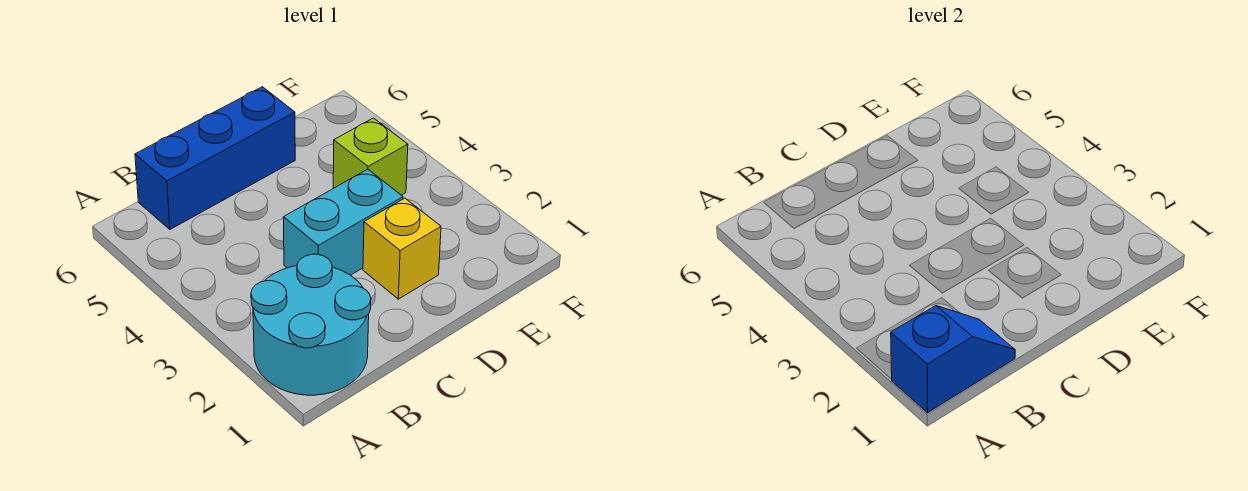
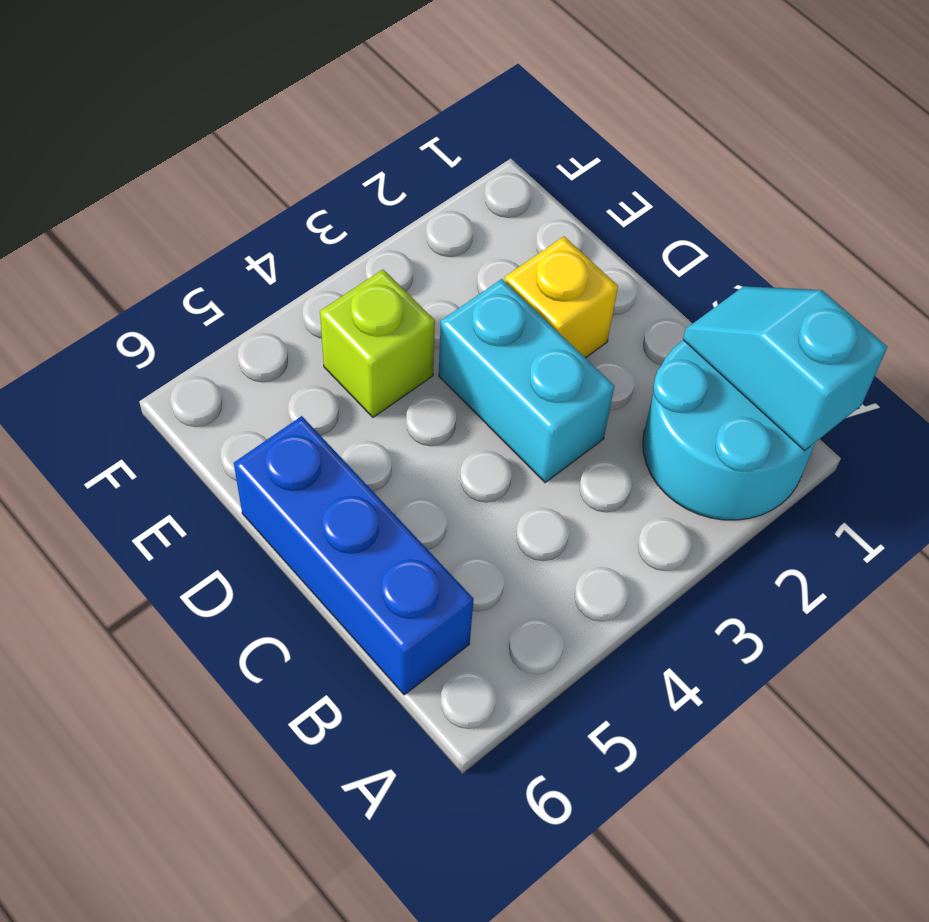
blue 1x2 slope [891,306,1015,413] -> cyan 1x2 slope [683,286,887,451]

